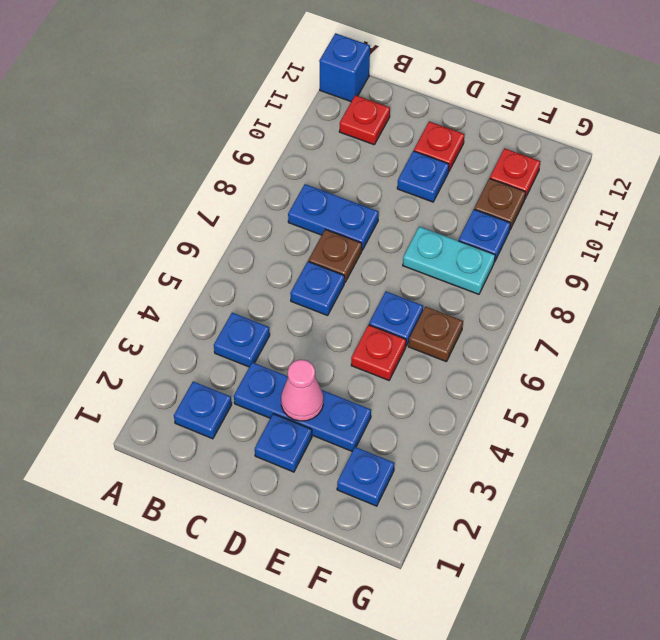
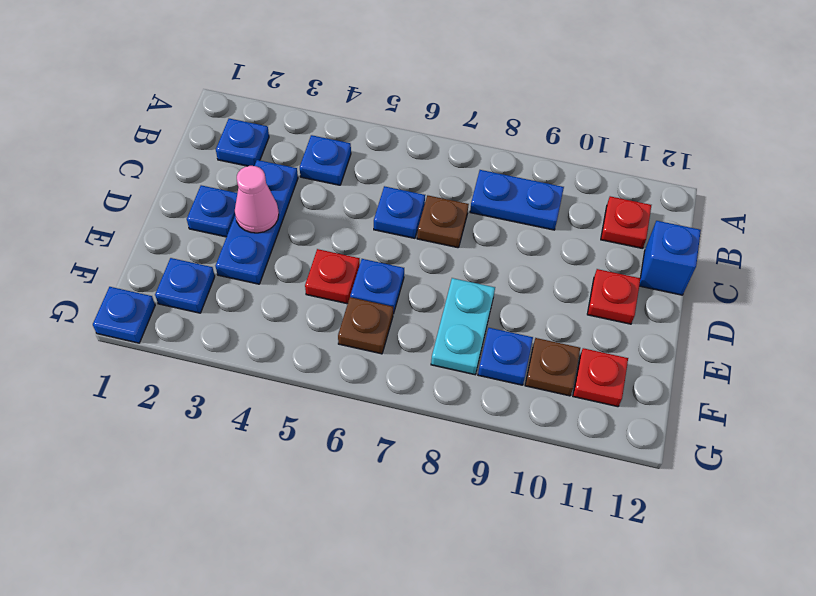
blue 1x1 brick [319,33,370,102] -> blue 1x1 brick moved to [639,221,701,295]
blue 1x2 plate [288,184,379,250] -> blue 1x2 plate turned to [470,170,564,230]
blue 1x1 plate [397,151,449,202] -> blue 1x1 plate moved to [93,287,155,343]

